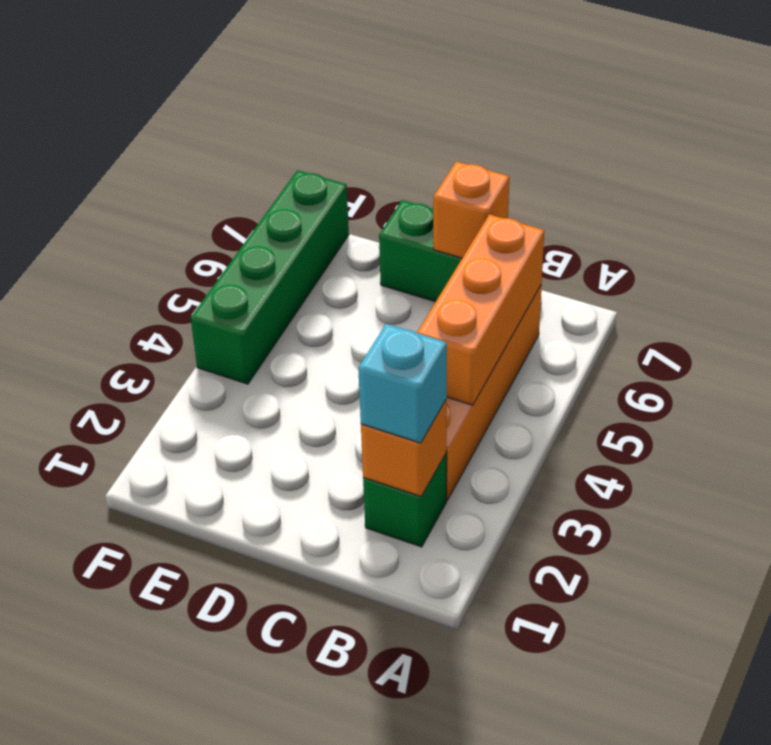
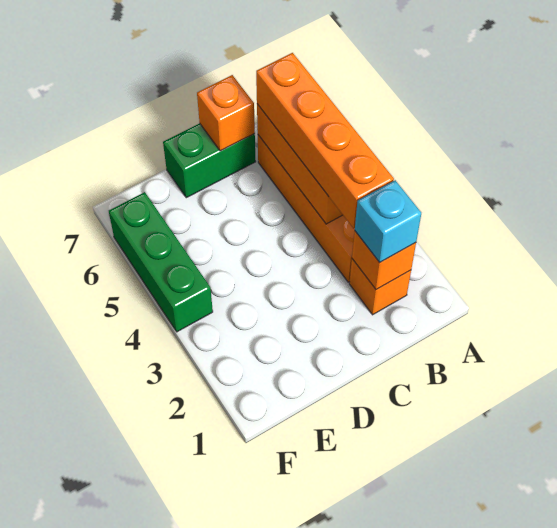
green 1x1 brick [363,454,446,547] -> orange 1x1 brick [349,259,411,315]
none -> orange 1x4 brick [256,53,394,228]
green 1x4 brick [191,170,349,384] -> green 1x3 brick [109,192,213,332]

